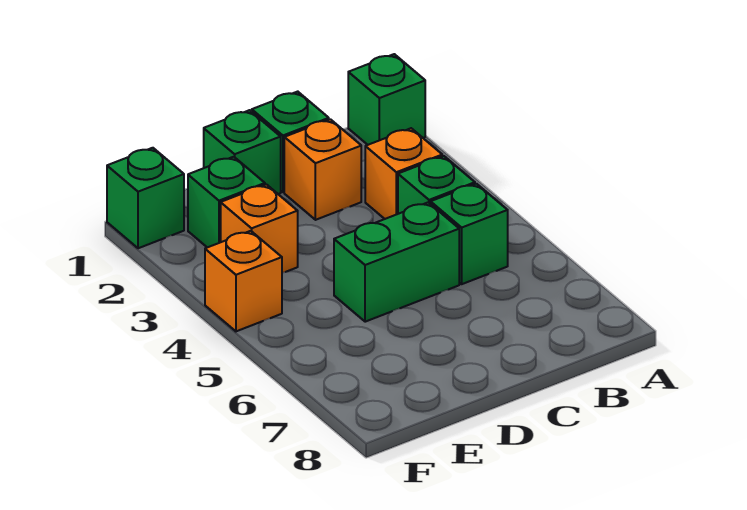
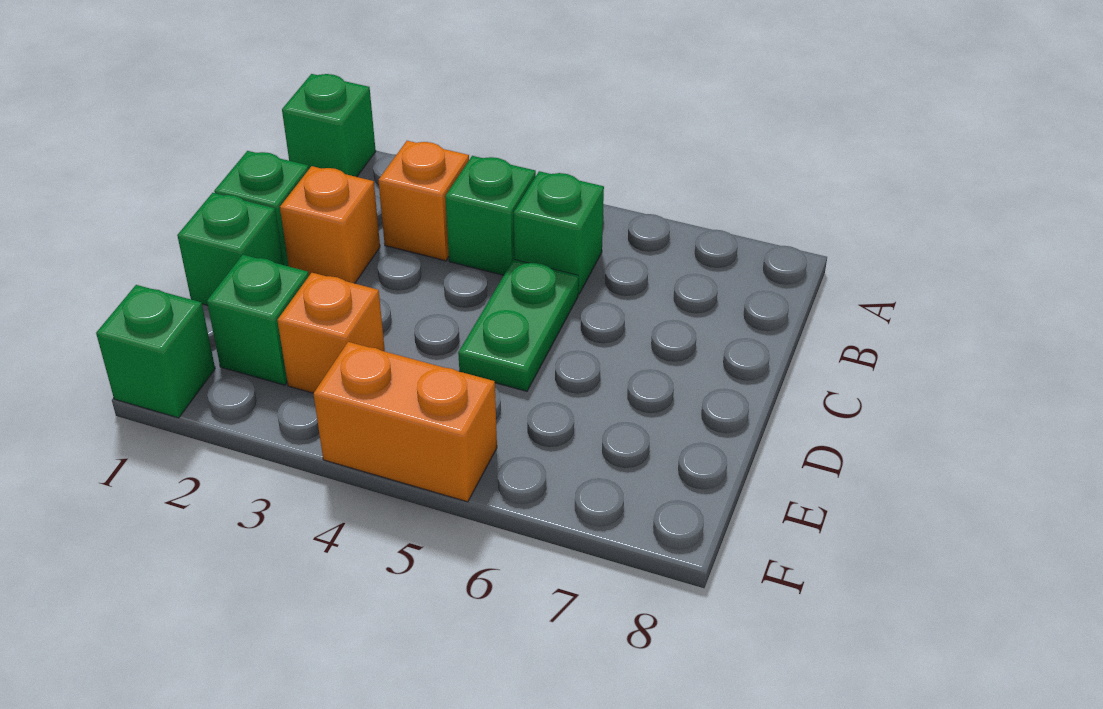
green 1x2 brick [334,202,459,322] -> green 1x2 plate [458,260,578,391]
orange 1x1 brick [205,231,282,331] -> orange 1x2 brick [314,342,497,502]

